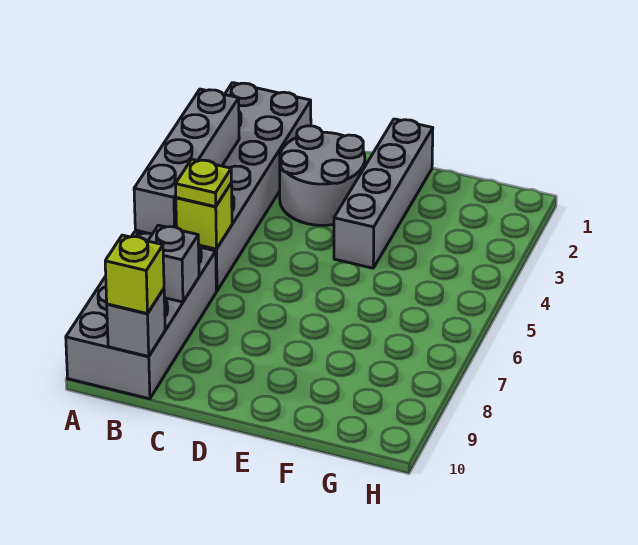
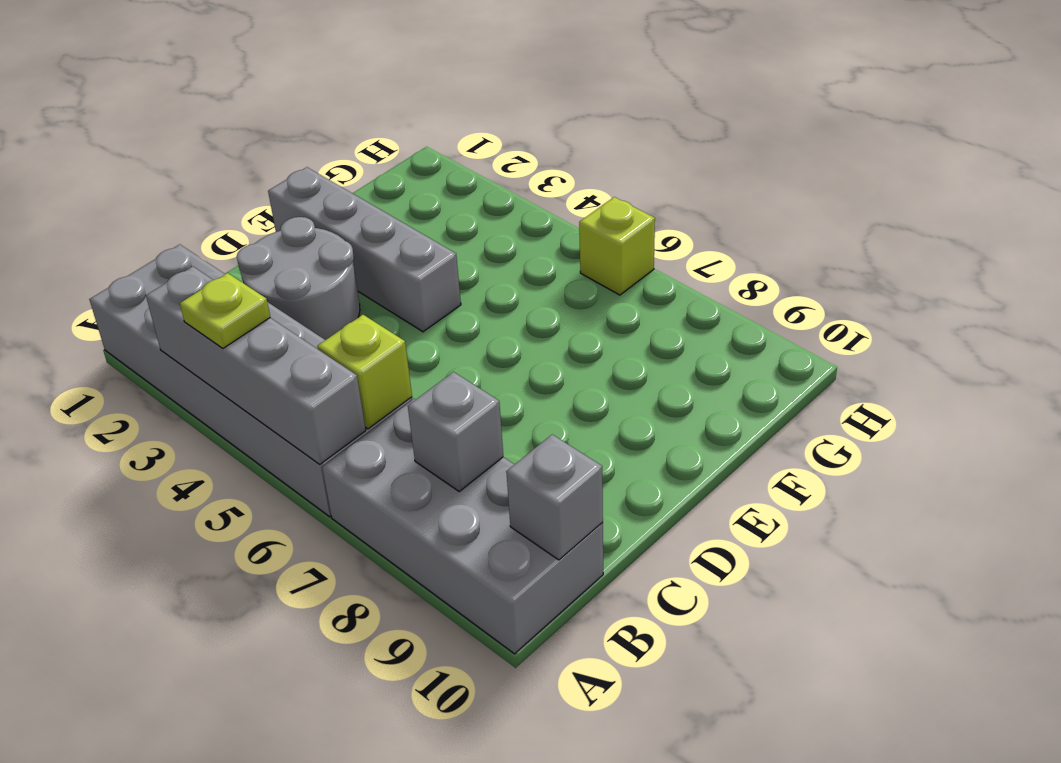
lime 1x1 plate [176,159,231,207] -> lime 1x1 plate moved to [180,273,270,348]
lime 1x1 brick [105,235,164,314] -> lime 1x1 brick moved to [579,197,655,295]

